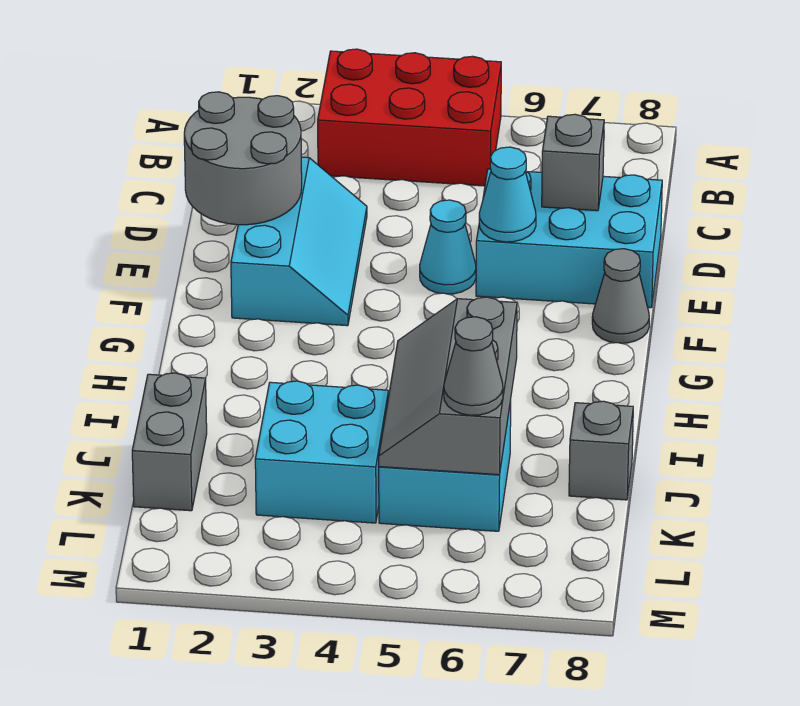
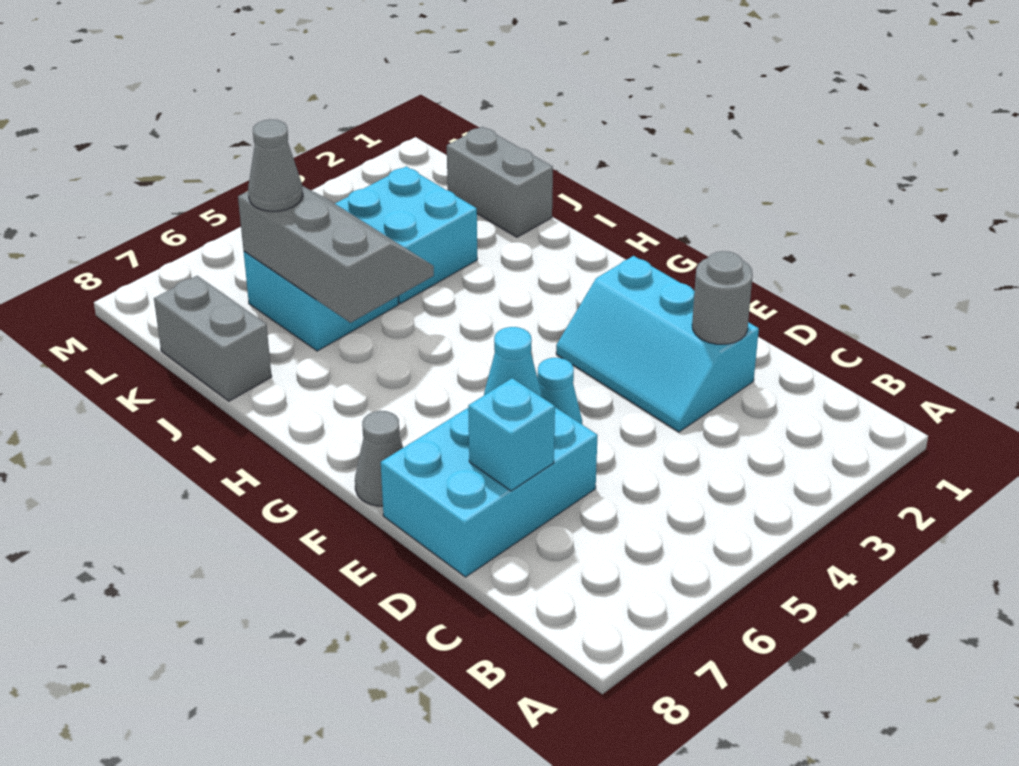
red 2x3 brick [318,49,501,186] -> none
grey 2x2 round brick [184,92,302,225] -> grey 1x1 round brick [692,251,753,344]
grey 1x1 brick [542,114,604,211] -> cyan 1x1 brick [468,378,555,491]
grey 1x1 brick [569,401,633,500] -> grey 1x2 brick [154,276,272,401]

